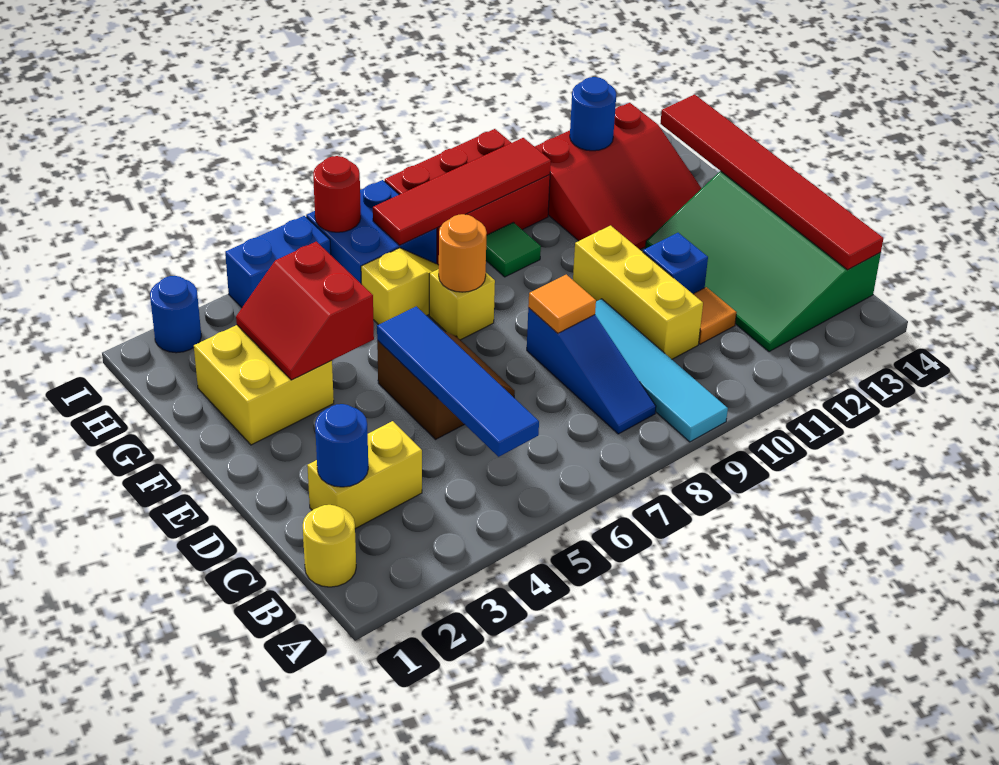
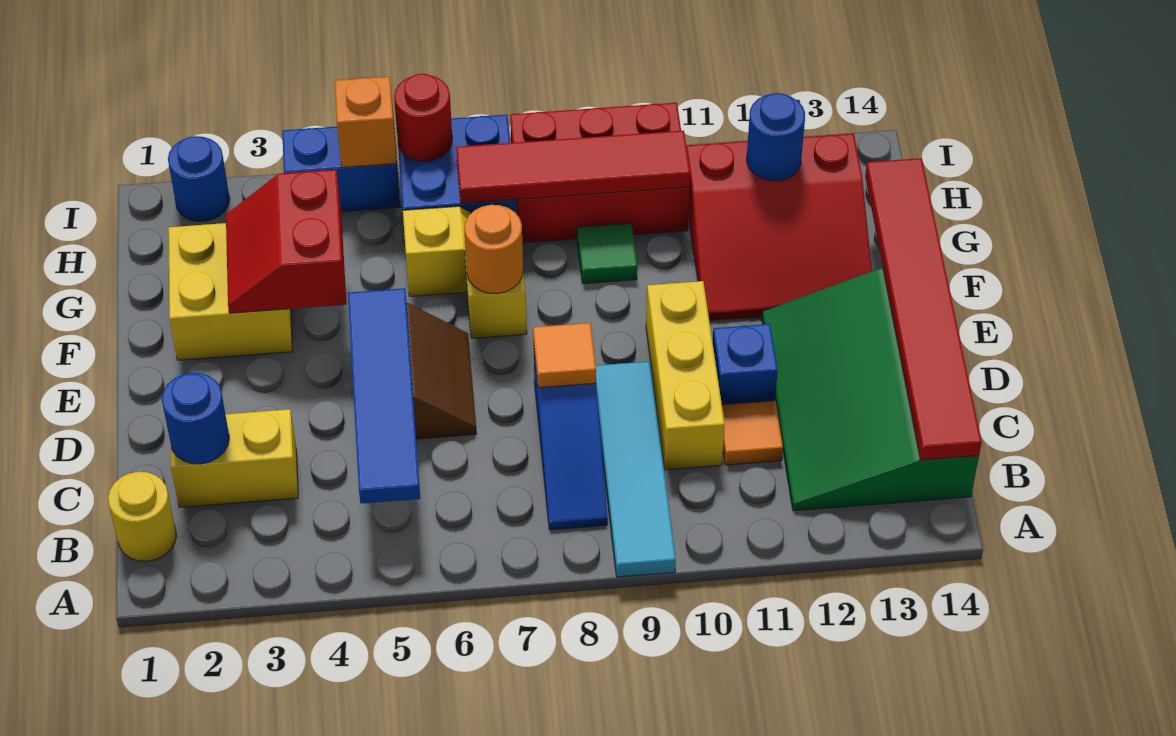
none -> orange 1x1 brick [335,77,397,167]

